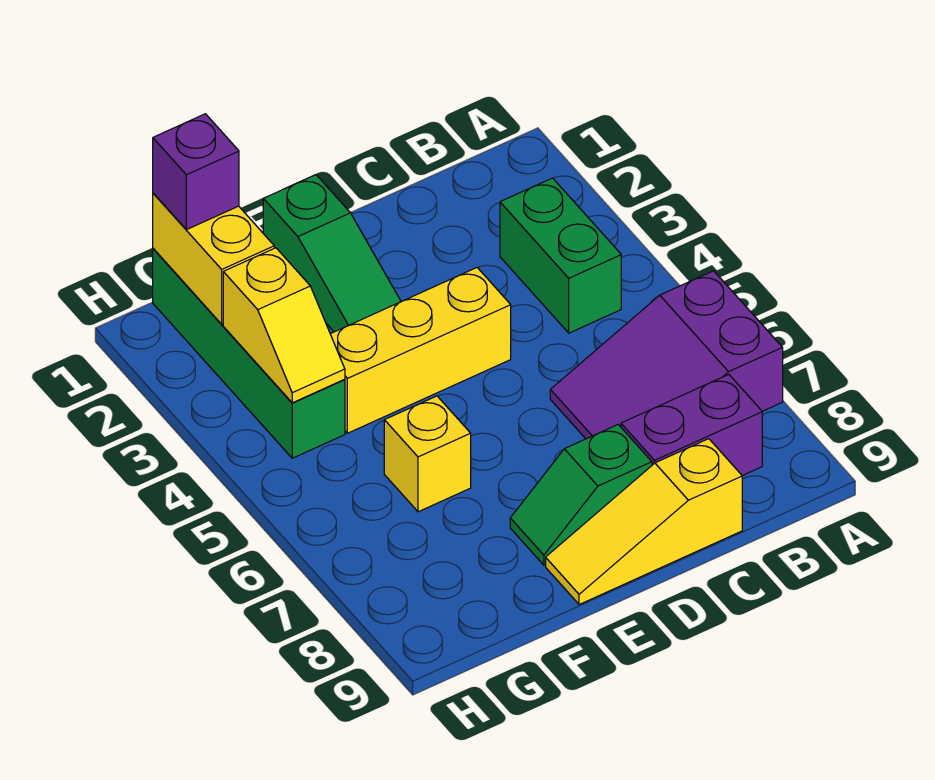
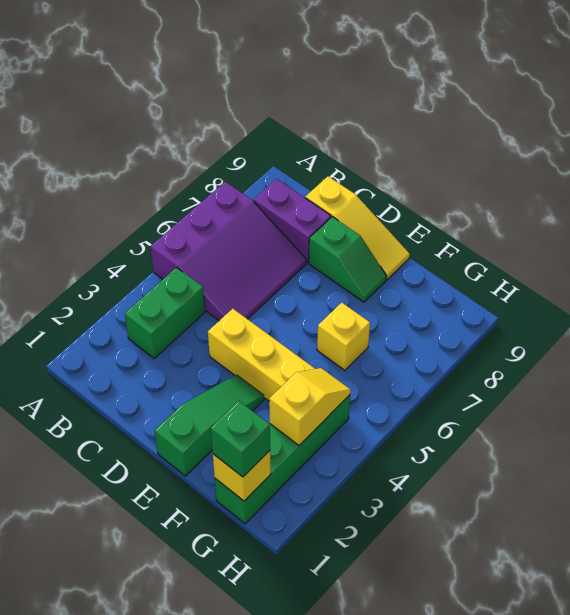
purple 2x3 slope [550,271,783,439] -> purple 3x3 slope [151,182,306,321]
yellow 1x2 brick [153,193,274,324] -> yellow 1x1 brick [213,451,271,501]
purple 1x1 brick [153,114,239,230] -> green 1x1 brick [211,401,270,477]

